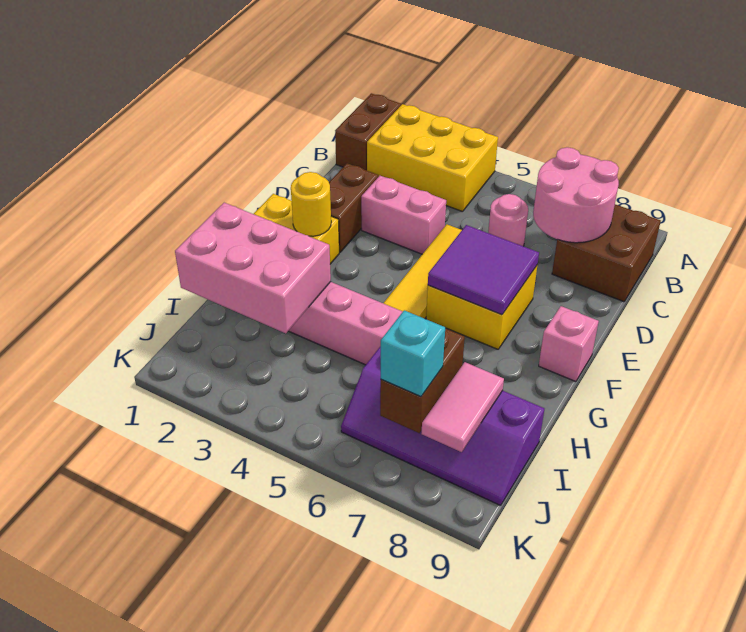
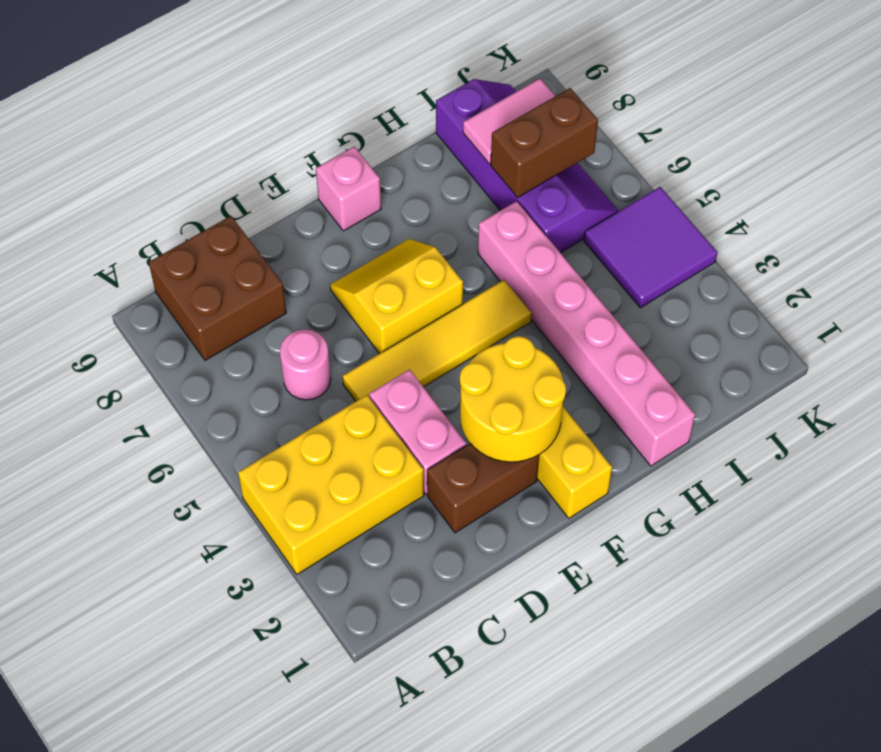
brown 1x2 brick [335,93,401,170] -> none
yellow 2x3 brick [367,104,498,212] -> yellow 2x3 brick turned to [238,395,424,574]
pink 2x2 round brick [533,147,619,243] -> none
yellow 2x2 brick [426,266,537,349] -> yellow 2x2 slope [330,239,463,354]
purple 2x2 tile [428,225,539,315] -> purple 2x2 tile moved to [584,187,717,308]
yellow 1x1 round brick [291,172,331,236] -> yellow 2x2 round brick [460,336,566,462]
pink 2x3 brick [175,203,331,333] -> none
cyan 1x1 brick [381,310,445,396] -> none

